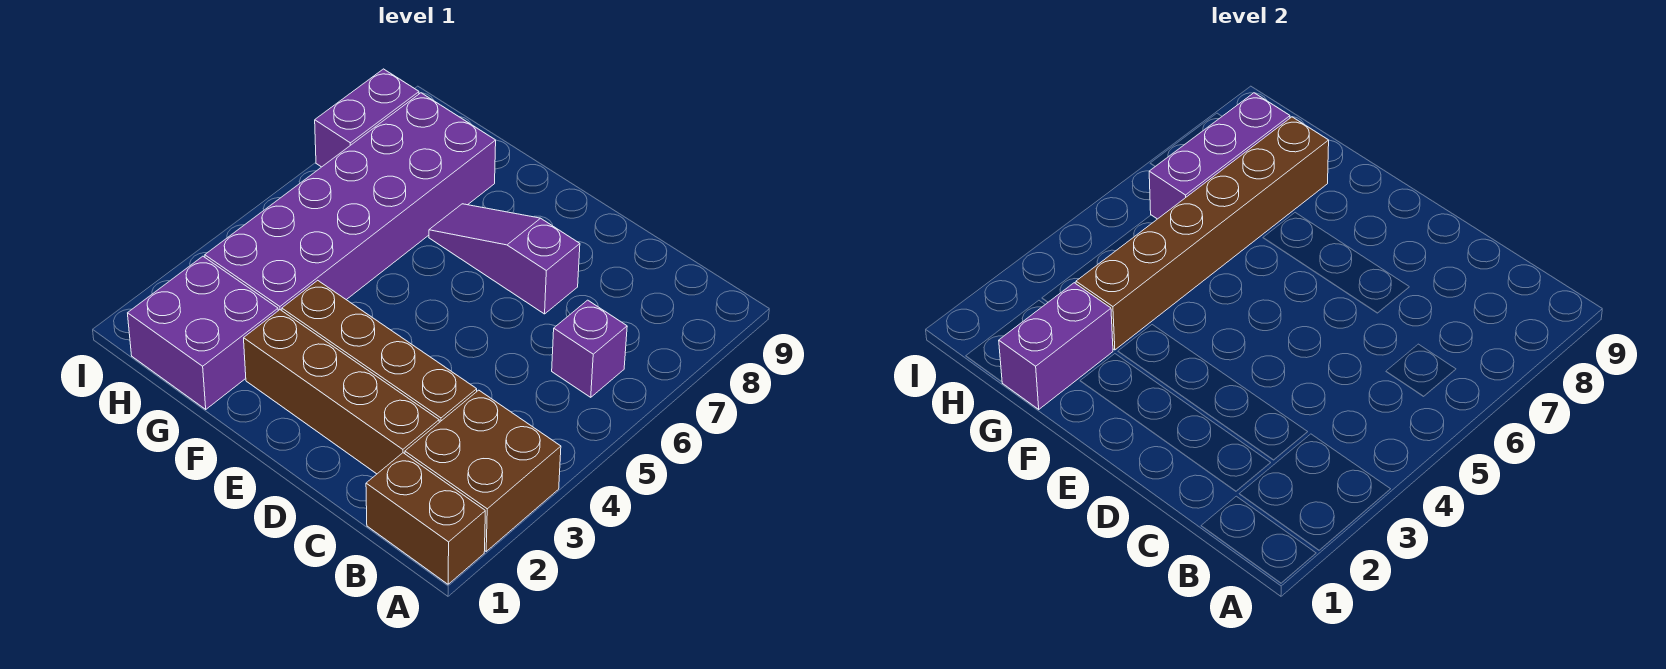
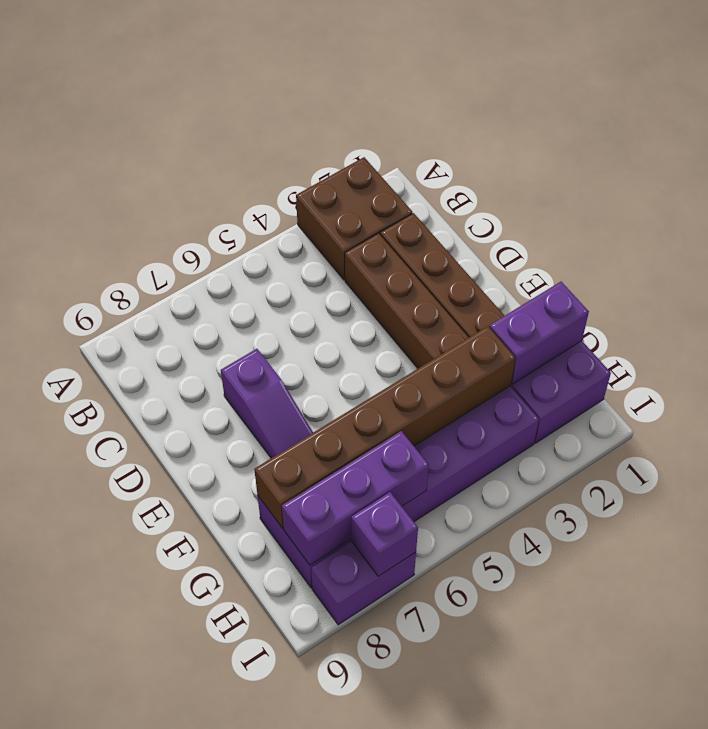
brown 1x2 brick [366,453,485,584] -> none
purple 1x1 brick [552,300,627,397] -> purple 1x1 brick moved to [351,492,418,576]

